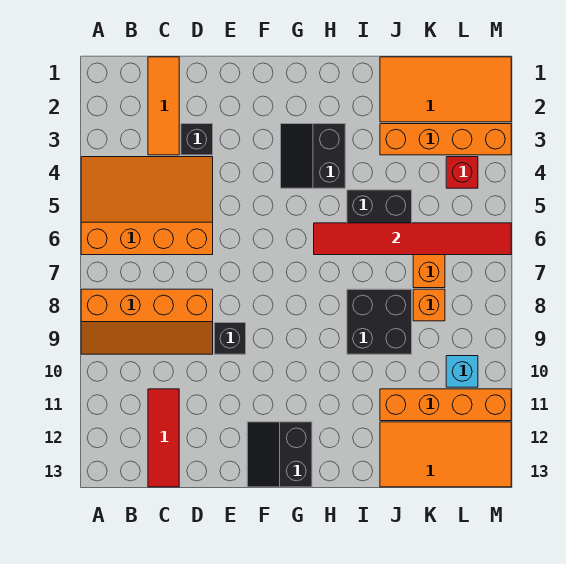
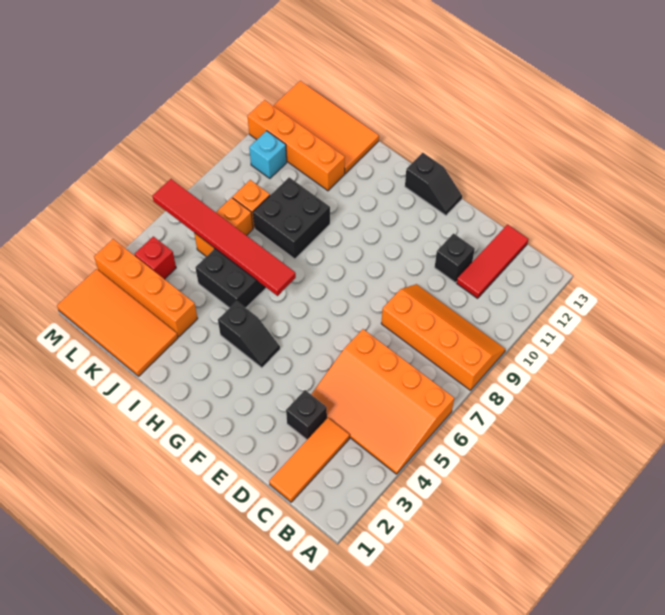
black 1x1 brick [214,323,246,354] -> black 1x1 brick moved to [435,234,475,282]
black 2x2 slope [247,422,312,487] -> black 1x2 slope [405,153,462,215]
black 2x2 slope [281,124,345,188] -> black 1x2 slope [218,301,280,368]

